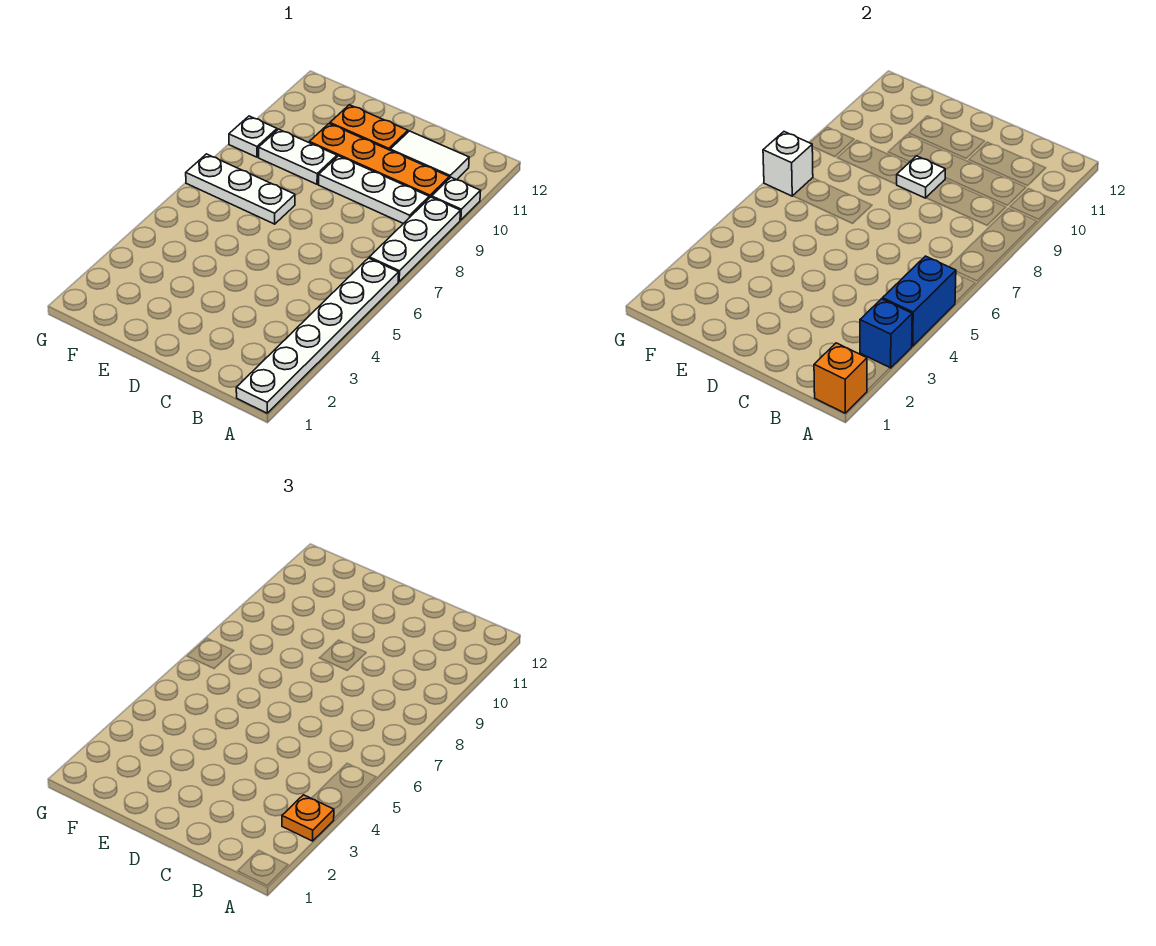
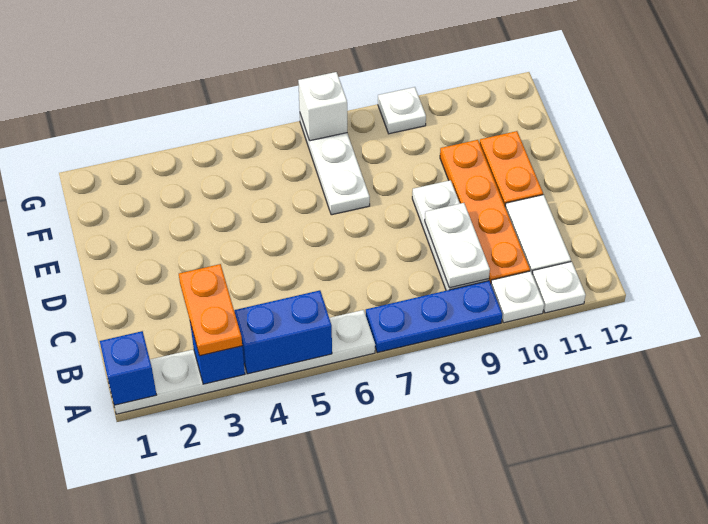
orange 1x1 brick [814,343,867,413] -> blue 1x1 brick [100,331,157,405]
orange 1x1 plate [282,795,334,841] -> orange 1x2 plate [179,264,242,356]
white 1x3 plate [369,197,460,281] -> blue 1x3 plate [366,281,502,353]
white 1x1 plate [896,156,945,198] -> white 1x1 plate moved to [532,262,586,313]
white 1x2 plate [258,129,337,184] -> white 1x2 plate moved to [425,203,490,288]

